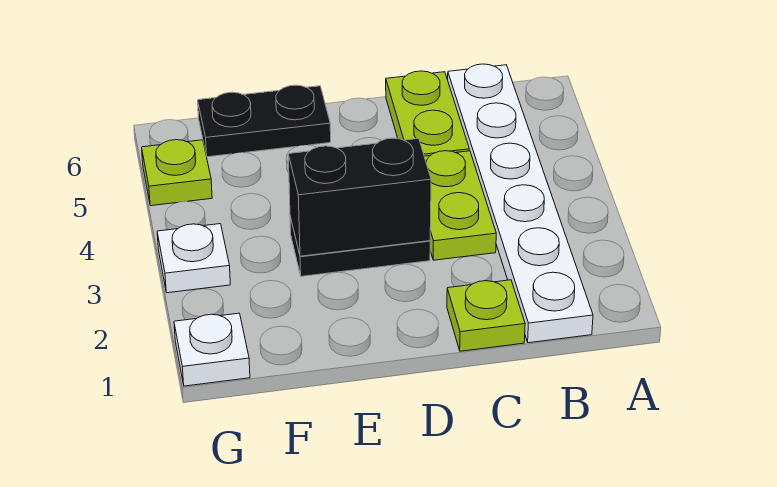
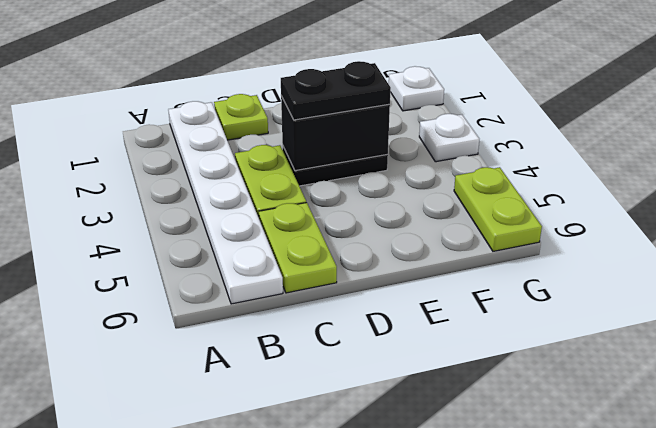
black 1x2 plate [198,85,331,157] -> black 1x2 plate moved to [281,61,391,120]
lime 1x1 plate [142,140,212,206] -> lime 1x2 plate [454,167,542,251]

